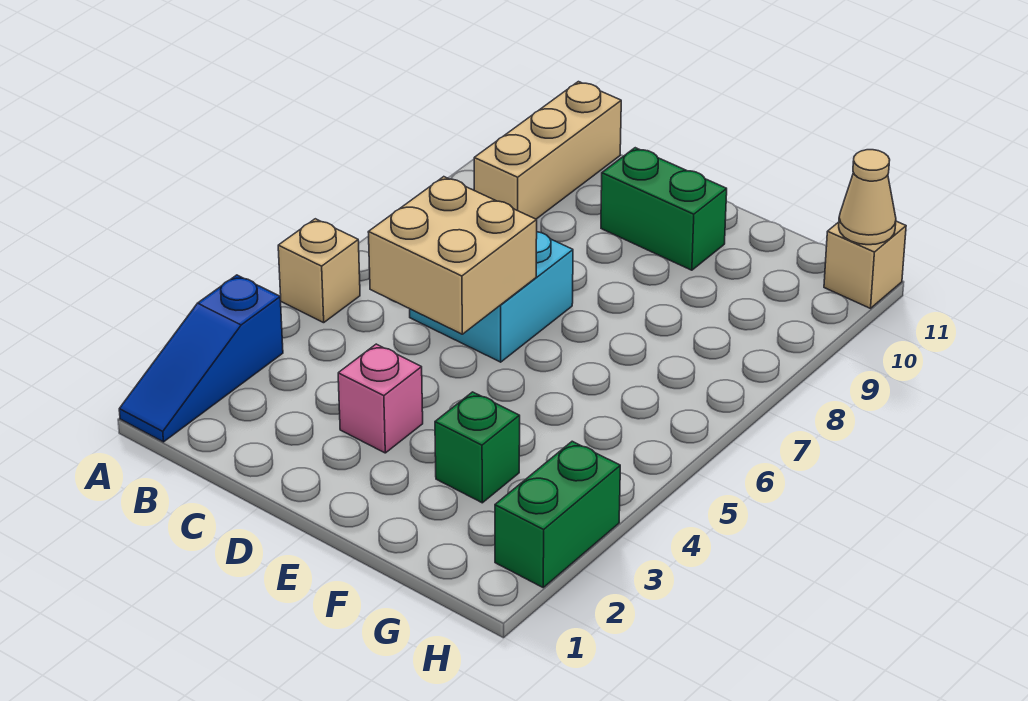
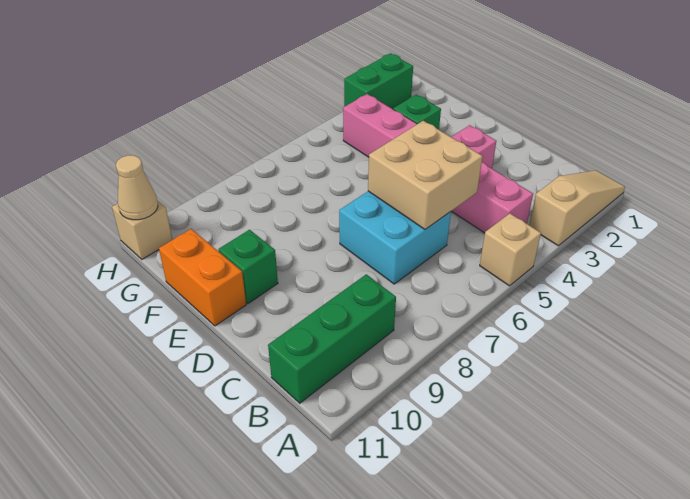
blue 1x3 slope [119,275,283,442] -> tan 1x3 slope [529,170,625,246]
none -> pink 1x6 brick [343,94,533,233]
tan 1x3 brick [474,82,621,219] -> green 1x3 brick [268,274,396,403]
green 1x2 brick [601,148,727,270] -> green 1x1 brick [218,230,278,303]
none -> orange 1x2 brick [159,229,246,326]

